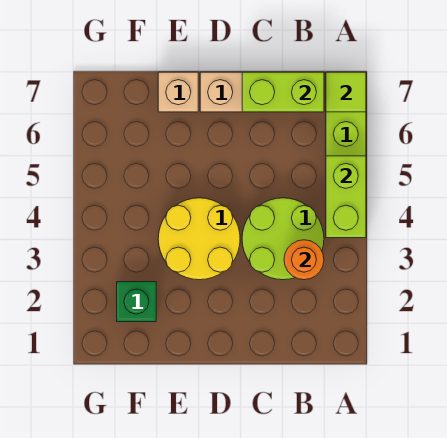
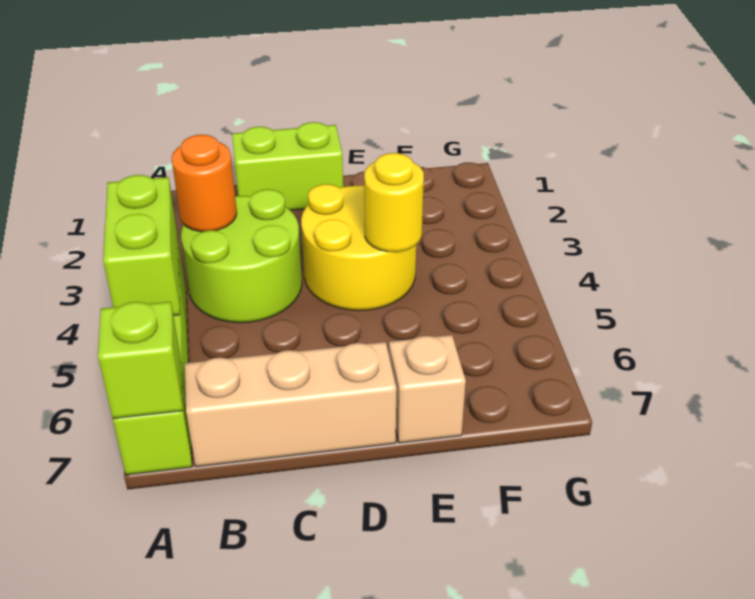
lime 1x1 tile [326,72,366,112] -> lime 1x1 brick [98,302,182,419]
lime 1x2 brick [242,72,324,112] -> lime 1x2 brick moved to [232,122,343,210]
none -> yellow 1x1 round brick [364,153,424,252]
green 1x1 brick [117,282,156,322] -> none

